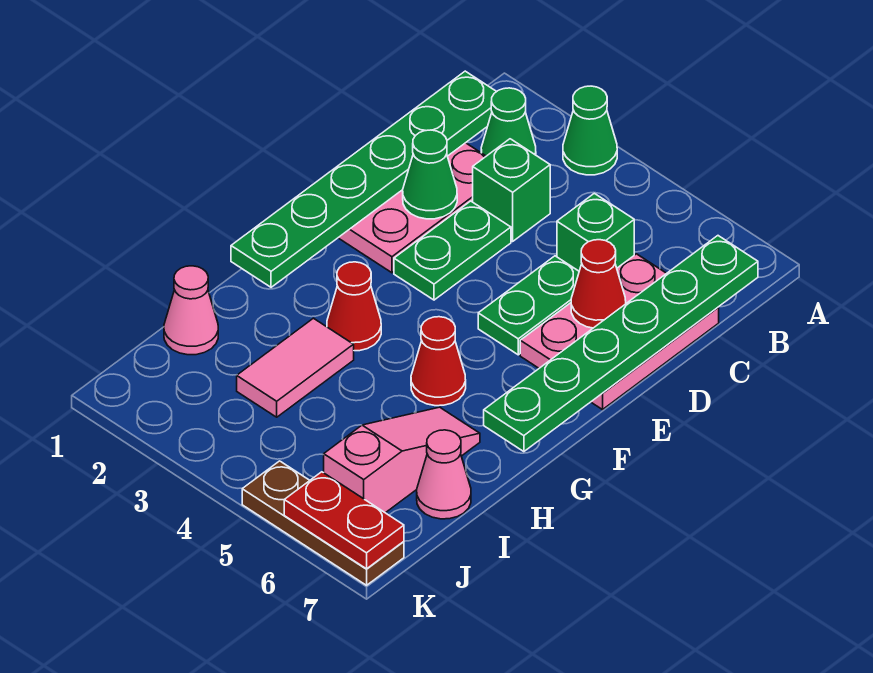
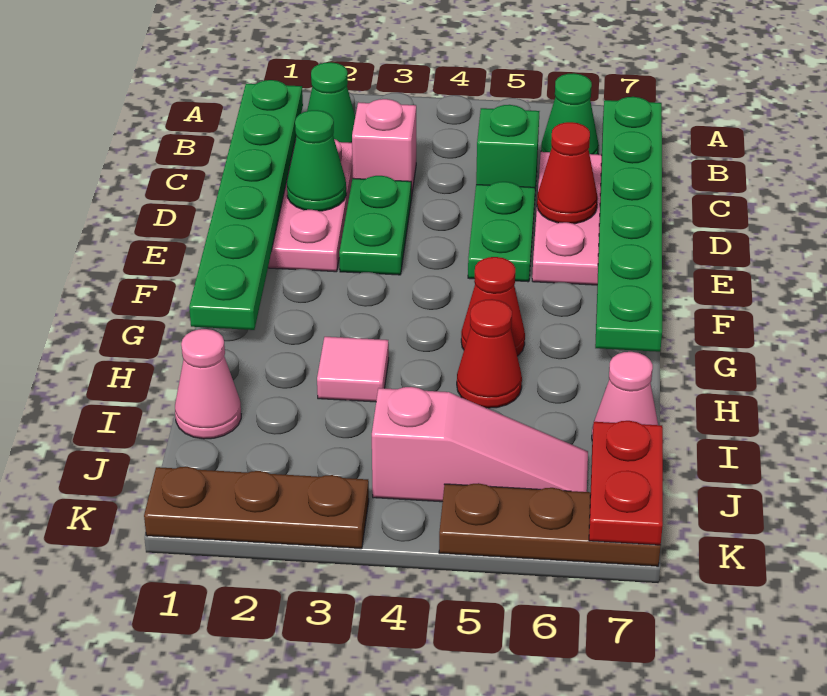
green 1x1 cone [563,86,617,175] -> green 1x1 cone moved to [541,73,599,154]
green 1x1 brick [473,139,550,241] -> pink 1x1 brick [352,99,416,198]
red 1x1 cone [327,262,381,351] -> red 1x1 cone moved to [457,299,522,408]
pink 1x2 tile [237,318,354,417] -> pink 1x1 tile [317,337,389,402]
pink 1x3 slope [324,407,480,513] -> pink 1x3 slope turned to [372,387,588,502]
none -> brown 1x3 plate [144,467,369,549]
red 1x2 plate [284,472,404,569] -> red 1x2 plate turned to [589,421,663,545]

